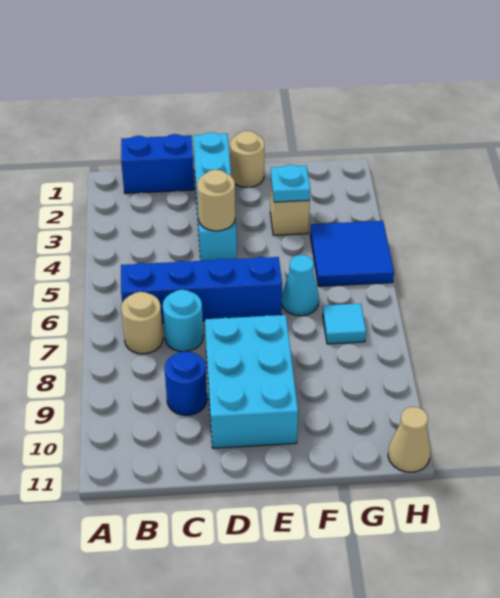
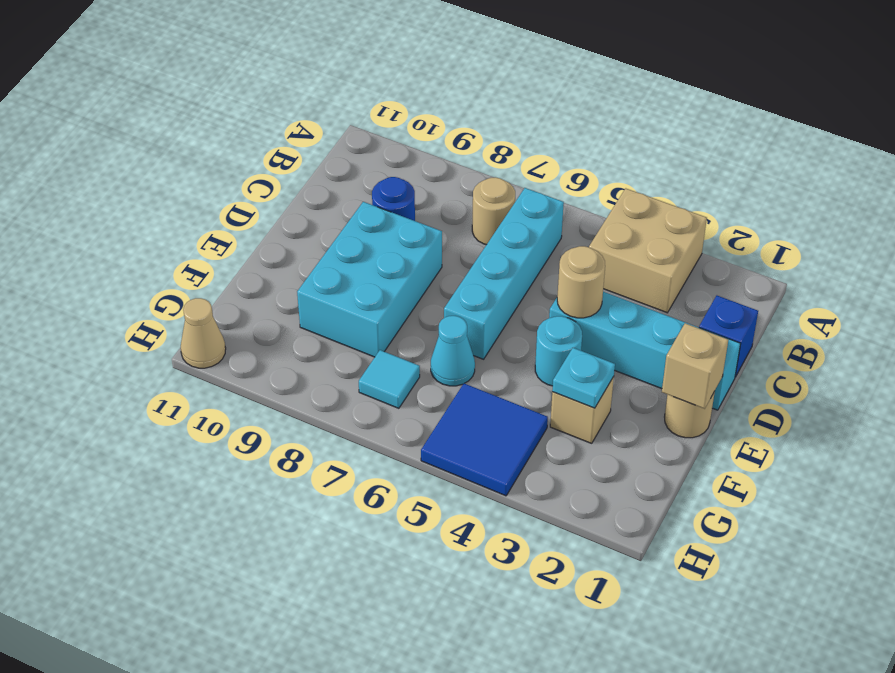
none -> tan 2x2 brick [589,188,707,313]
blue 1x2 brick [121,134,194,193] -> blue 1x1 brick [699,296,758,377]
blue 1x4 brick [121,257,282,323] -> cyan 1x4 brick [444,188,564,359]
cyan 1x1 round brick [163,290,203,352] -> cyan 1x1 round brick moved to [535,316,582,386]
cyan 2x3 brick [205,315,298,448] -> cyan 2x3 brick turned to [297,202,442,357]
none -> tan 1x1 brick [662,323,728,409]

